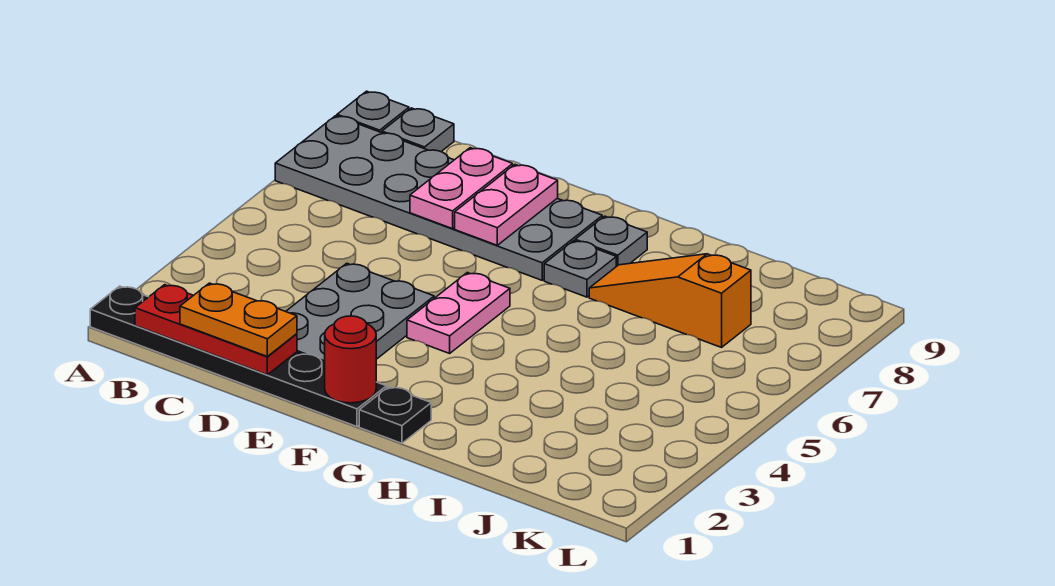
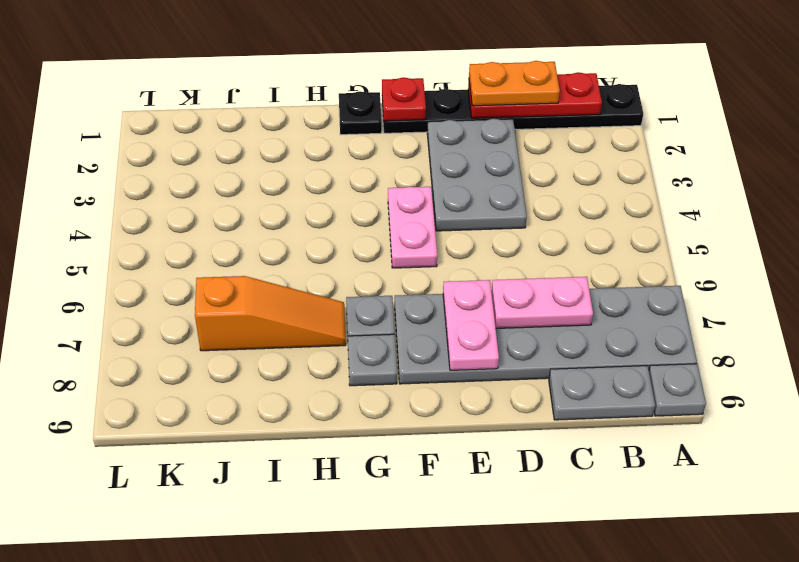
grey 1x1 plate [382,108,454,152] -> grey 1x2 plate [549,366,655,420]
pink 1x2 plate [410,148,513,229] -> pink 1x2 plate turned to [491,277,593,328]
red 1x1 round brick [325,316,376,403] -> red 1x1 plate [382,77,426,121]

